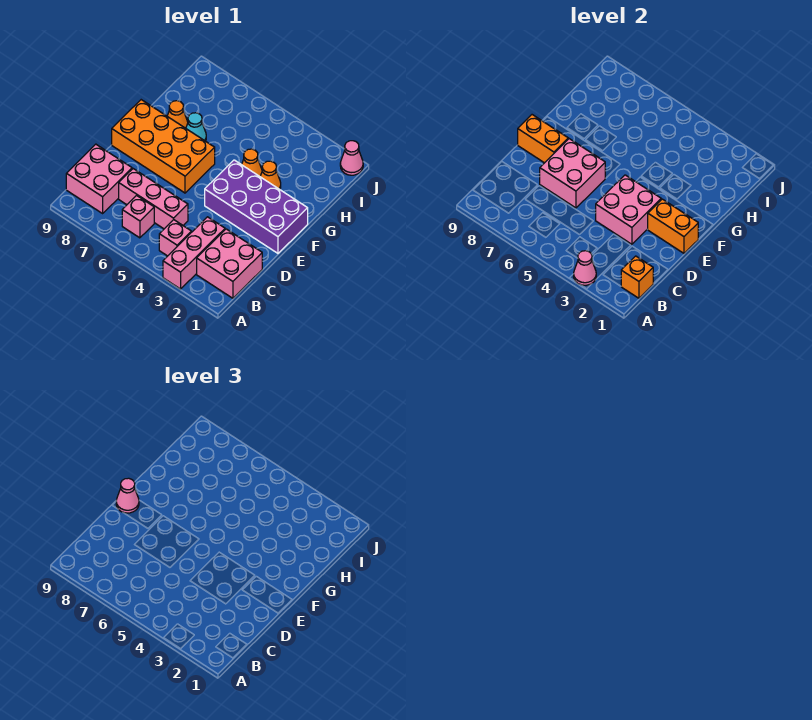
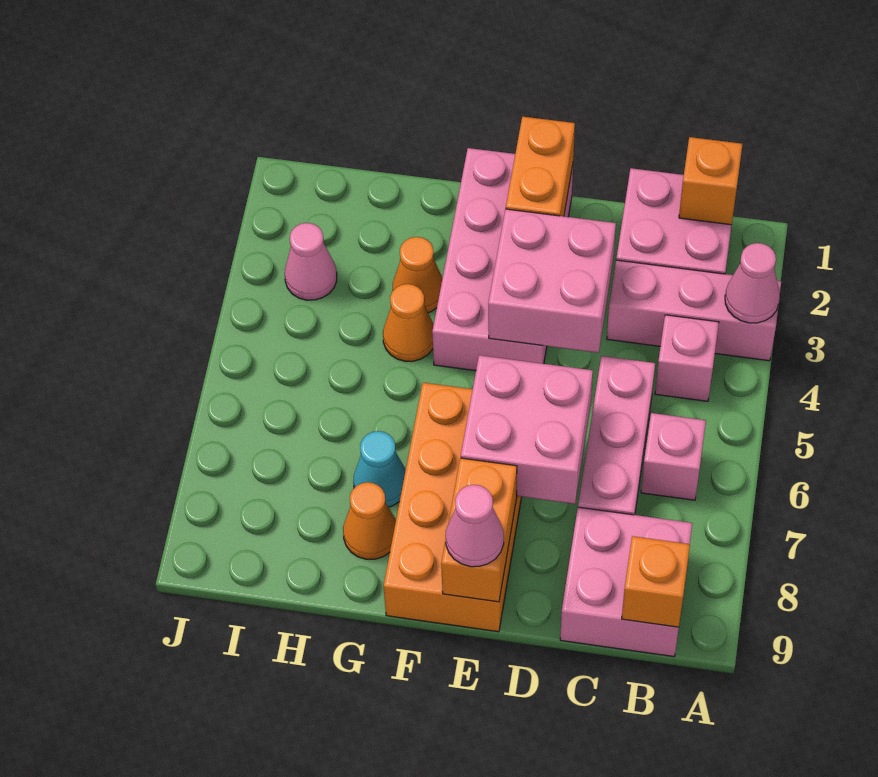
none -> orange 1x1 brick [622,536,690,627]
purple 2x4 brick [205,160,308,253] -> pink 2x4 brick [432,148,573,371]
pink 1x1 cone [340,141,363,175] -> pink 1x1 cone moved to [285,223,337,300]

